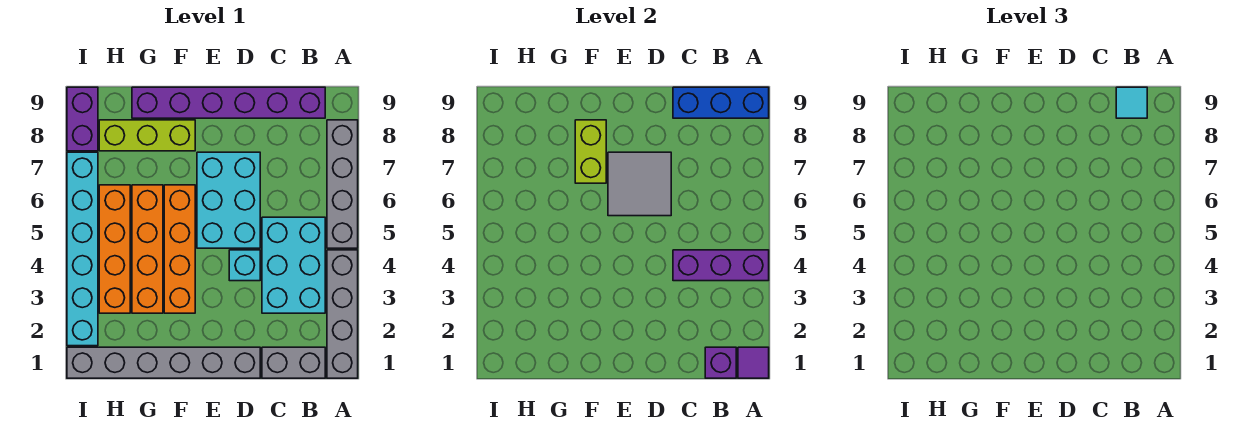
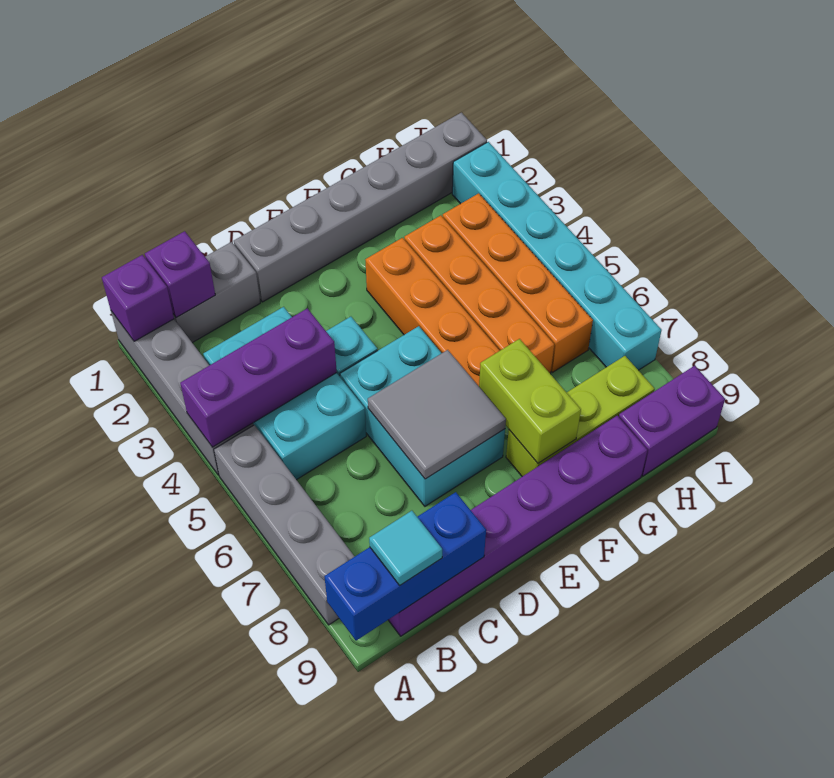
purple 1x1 tile [738,347,769,378] -> purple 1x1 brick [102,255,174,341]
purple 1x2 brick [67,87,98,151] -> purple 1x2 brick turned to [619,366,725,476]

